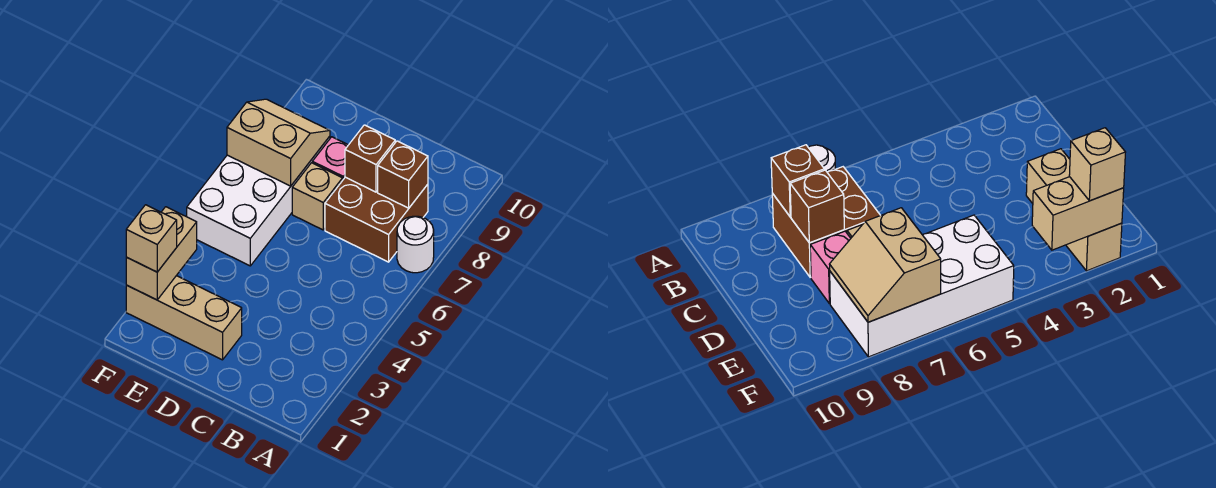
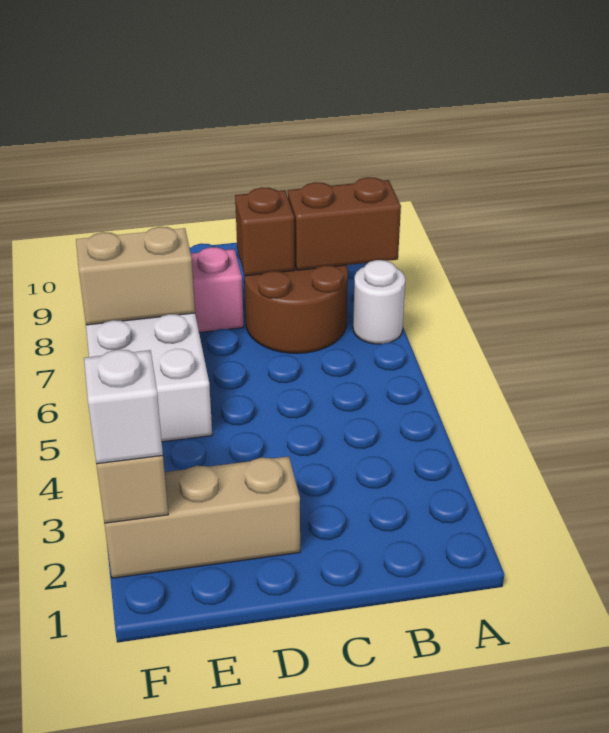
brown 2x2 brick [325,177,428,262] -> brown 2x2 round brick [244,265,348,353]
brown 1x1 brick [378,141,428,208] -> brown 1x2 brick [288,177,401,270]
tan 1x1 brick [292,163,343,230] -> none
tan 1x1 brick [126,205,177,272] -> white 1x1 brick [84,350,163,464]

